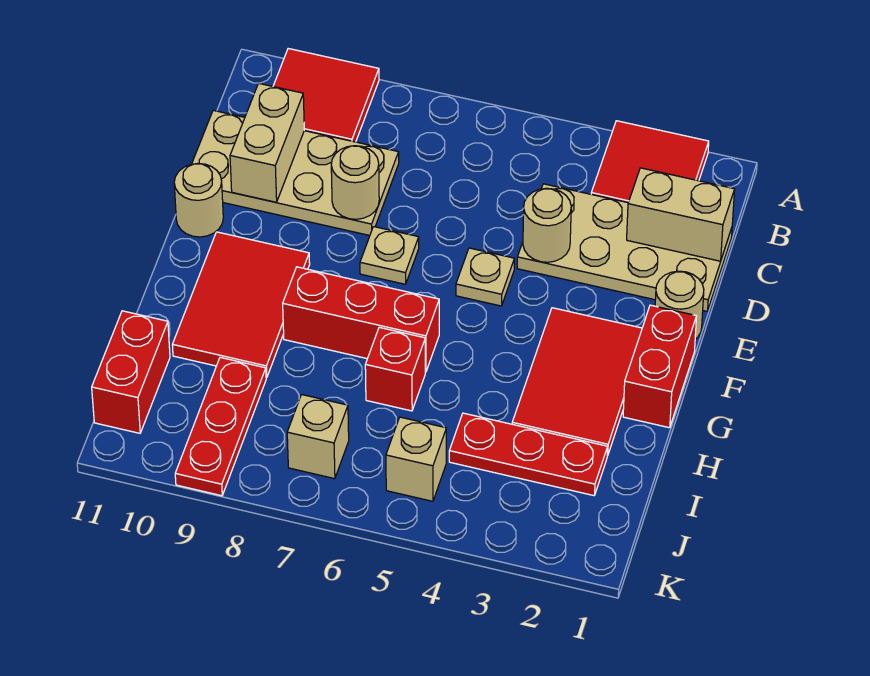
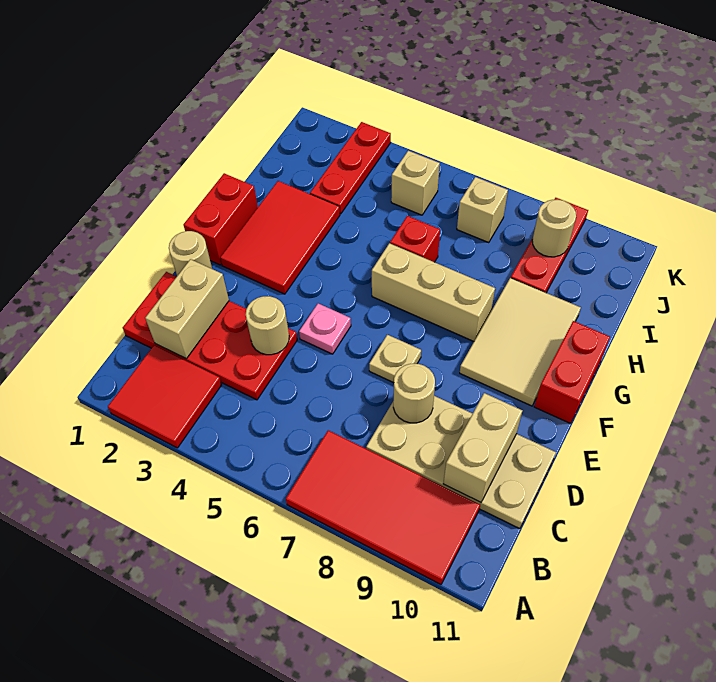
red 2x2 tile [273,49,379,142] -> red 2x4 tile [286,430,480,584]
tan 2x4 plate [517,184,732,311] -> red 2x4 plate [123,272,297,400]
tan 1x2 brick [627,168,735,261] -> tan 1x2 brick turned to [145,259,229,359]
tan 1x1 plate [456,248,514,306] -> pink 1x1 plate [299,303,351,354]
tan 1x1 round brick [174,163,223,237] -> tan 1x1 round brick moved to [532,200,576,257]
red 2x3 tile [172,232,310,378] -> tan 2x3 tile [460,278,581,406]
red 1x3 brick [283,267,439,372] -> tan 1x3 brick [372,243,495,341]
red 1x3 plate [449,413,608,496] -> red 1x3 plate turned to [310,122,391,214]
red 1x2 brick [92,311,170,433] -> red 1x2 brick moved to [534,321,610,423]

